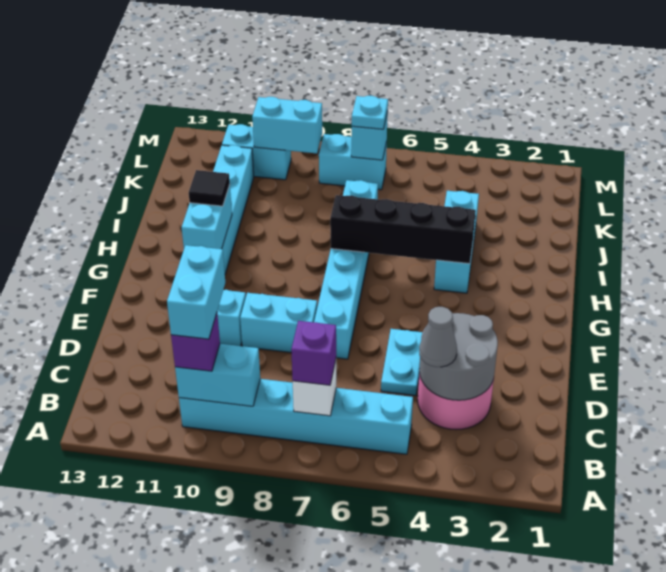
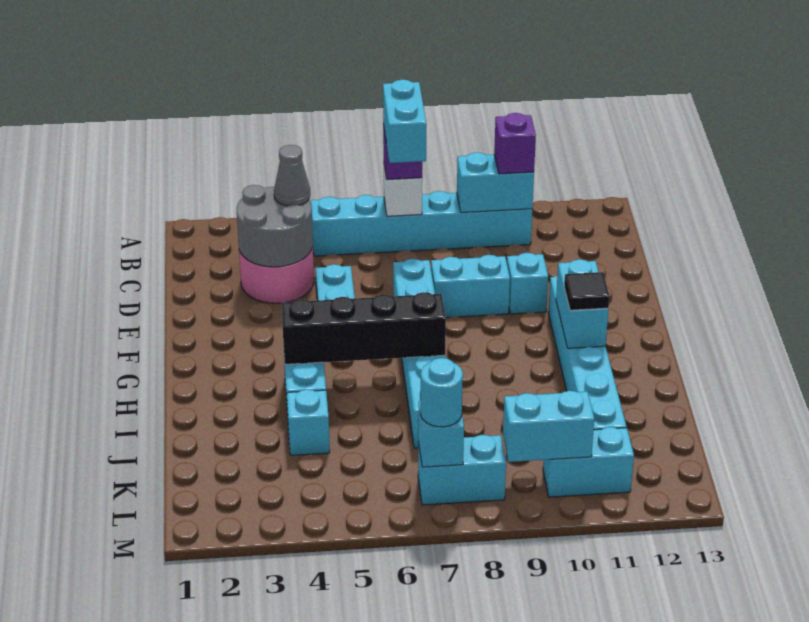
cyan 1x2 brick [167,245,225,339] -> cyan 1x2 brick moved to [383,80,426,163]
cyan 1x1 plate [352,96,388,129] -> cyan 1x1 round brick [421,358,463,427]

